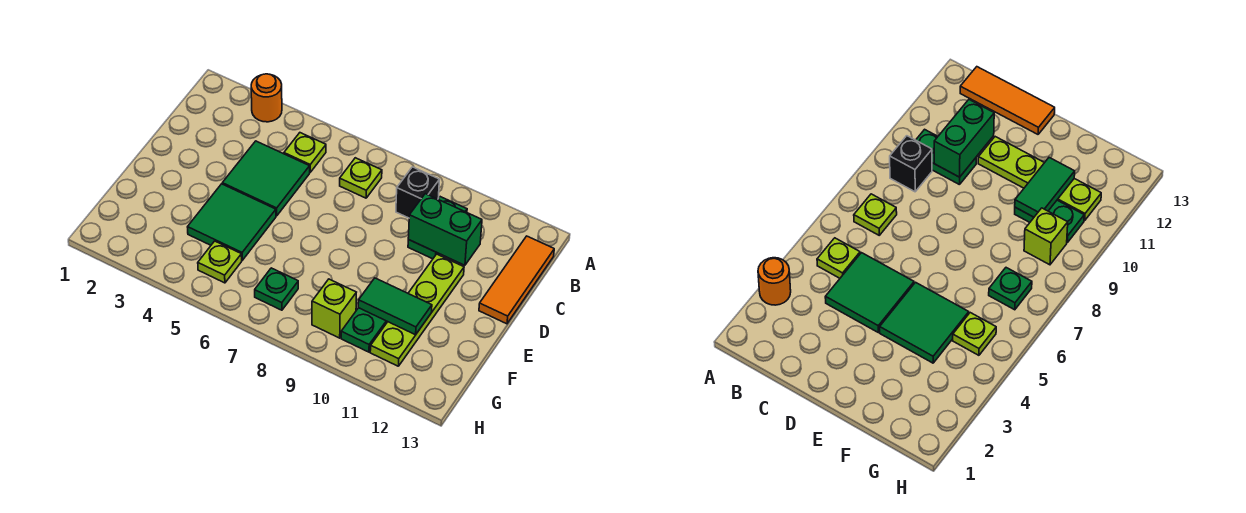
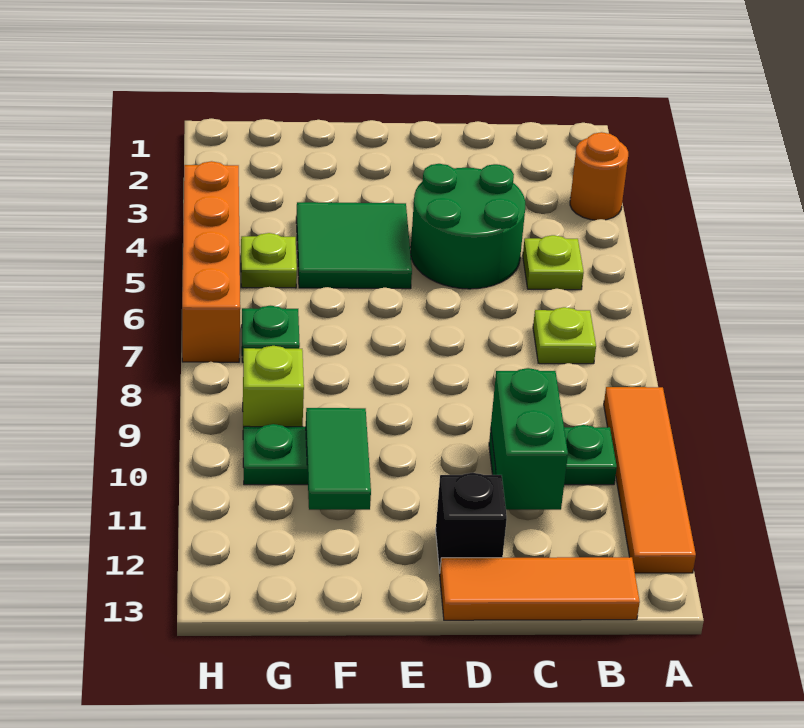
none -> orange 1x4 tile [604,387,696,573]
black 1x1 brick [396,167,439,218] -> black 1x1 brick moved to [436,473,507,573]
green 2x2 tile [222,141,310,216] -> green 2x2 round brick [411,164,525,289]
lime 1x4 plate [370,254,464,366] -> none
none -> orange 1x4 brick [182,161,240,362]

